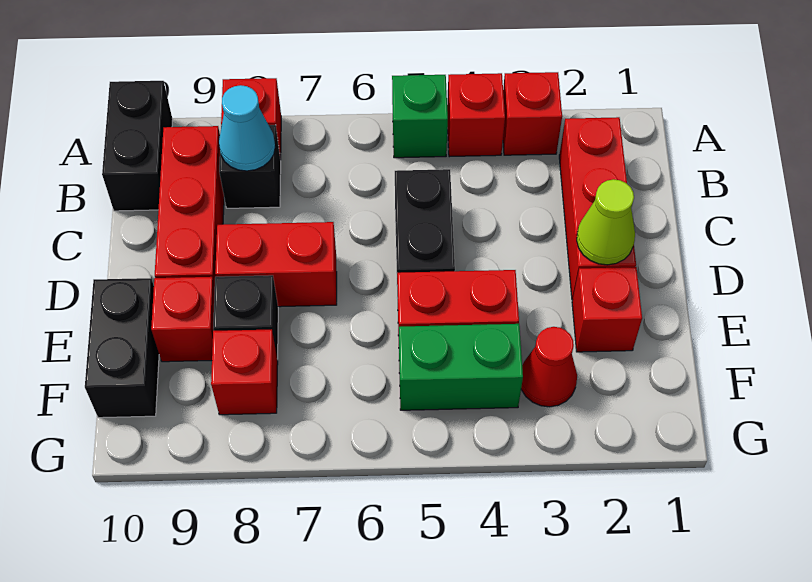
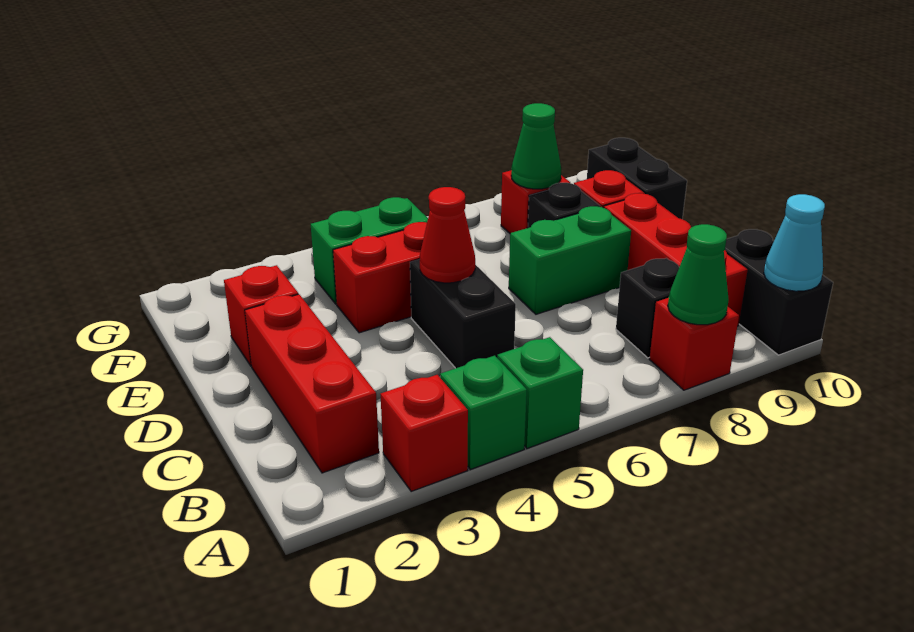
red 1x1 brick [447,73,505,157] -> green 1x1 brick [440,356,527,470]
none -> green 1x1 cone [668,224,729,325]
cyan 1x1 cone [219,85,275,171] -> cyan 1x1 cone moved to [764,194,825,291]
lime 1x1 cone [577,179,635,265] -> none
red 1x2 brick [215,222,337,307] -> green 1x2 brick [509,206,631,314]
red 1x1 cone [521,327,577,407] -> red 1x1 cone moved to [420,187,475,283]
none -> green 1x1 cone [511,103,561,189]

